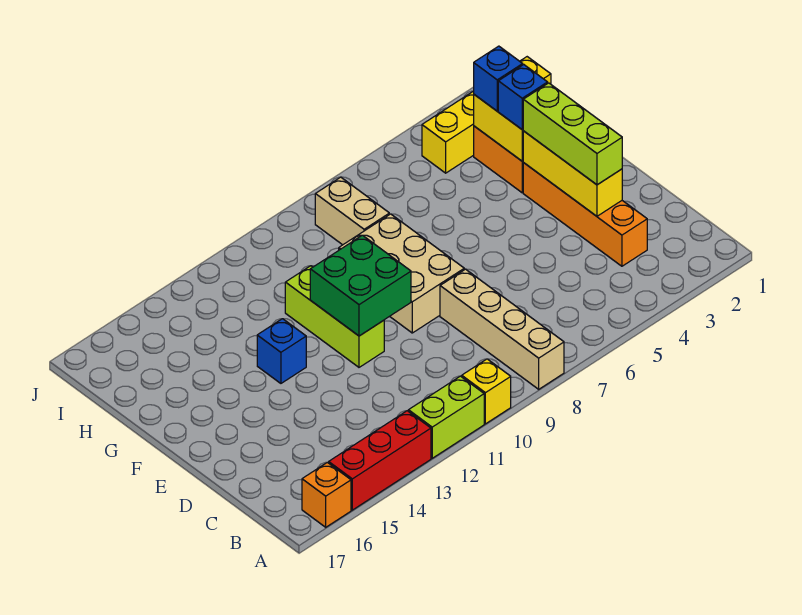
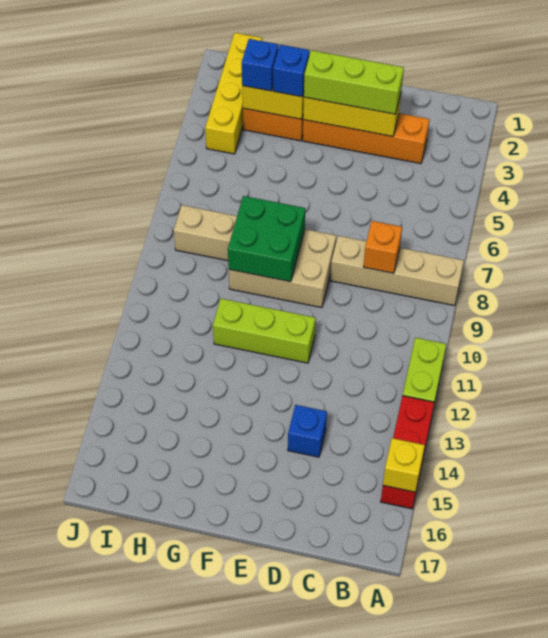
yellow 1x1 brick [462,359,511,424] -> yellow 1x1 brick moved to [383,438,425,492]
orange 1x1 brick [302,462,351,527] -> orange 1x1 brick moved to [363,221,402,273]
green 2x2 brick [310,235,411,336] -> green 2x2 brick moved to [228,196,305,282]
blue 1x1 brick [257,319,306,383] -> blue 1x1 brick moved to [288,405,327,457]

